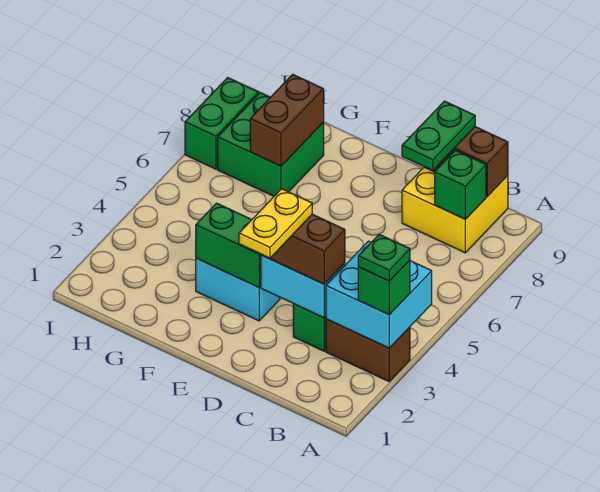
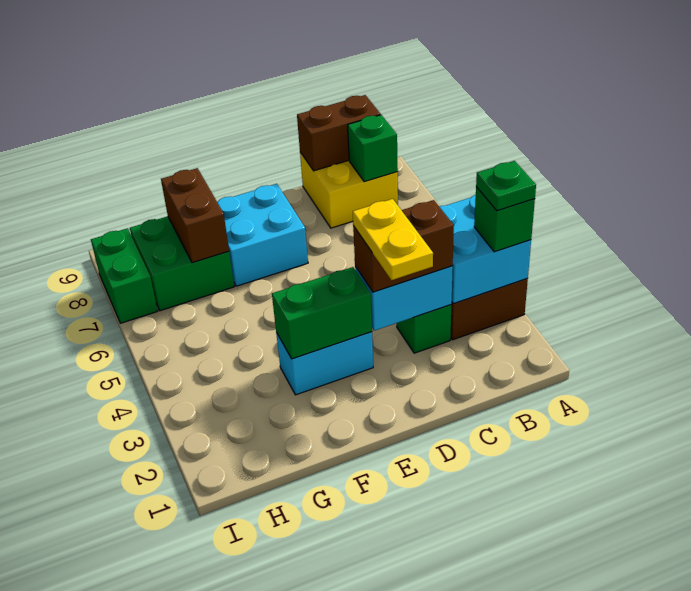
green 1x2 plate [402,101,475,170] -> none
none -> cyan 2x2 brick [217,184,308,286]

